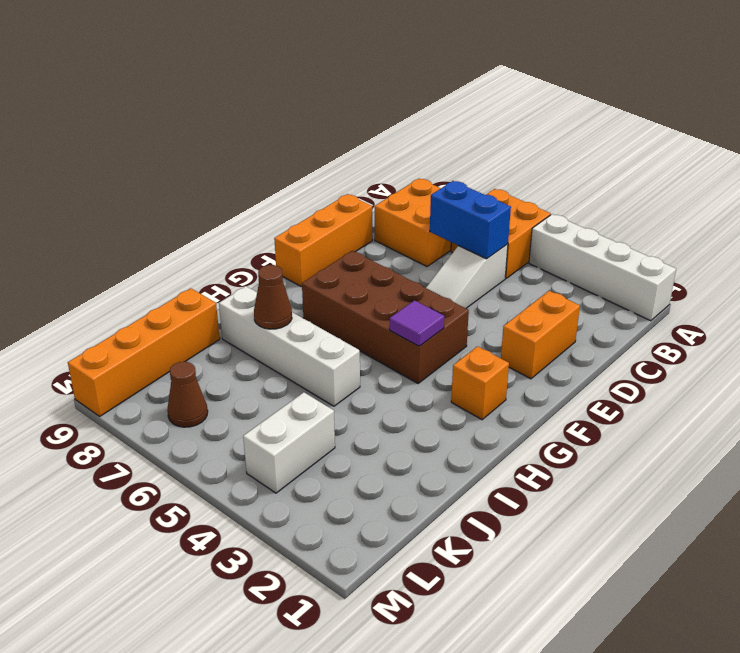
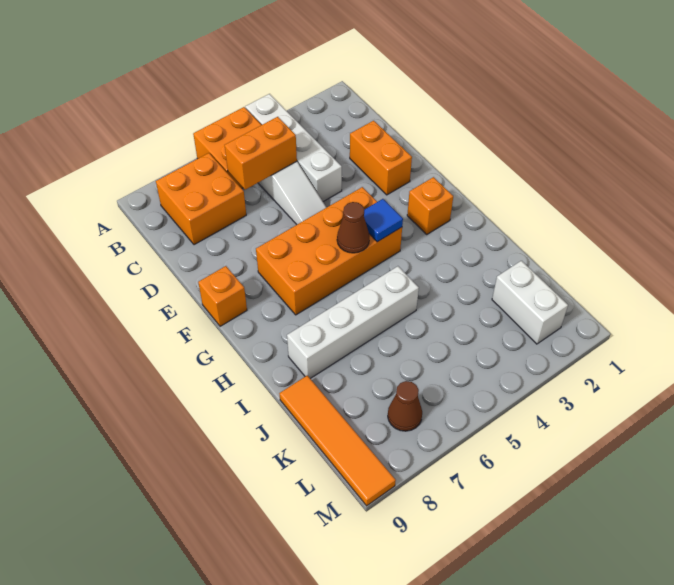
white 1x4 brick [529,214,676,321] -> white 1x4 brick turned to [245,94,342,202]
blue 1x2 brick [430,181,511,259] -> orange 1x2 brick [225,117,297,190]
orange 1x3 brick [274,194,372,286] -> orange 1x1 brick [198,266,247,326]
brown 2x4 brick [302,251,469,383] -> orange 2x4 brick [256,187,402,315]
purple 1x1 tile [390,300,444,346] -> blue 1x1 tile [364,199,403,242]
brown 1x1 cone [254,265,292,329] -> brown 1x1 cone moved to [337,202,369,253]
orange 1x4 brick [68,288,220,416] -> orange 1x4 tile [279,375,396,506]
white 1x2 brick [243,392,335,493] -> white 1x2 brick moved to [492,261,568,344]

